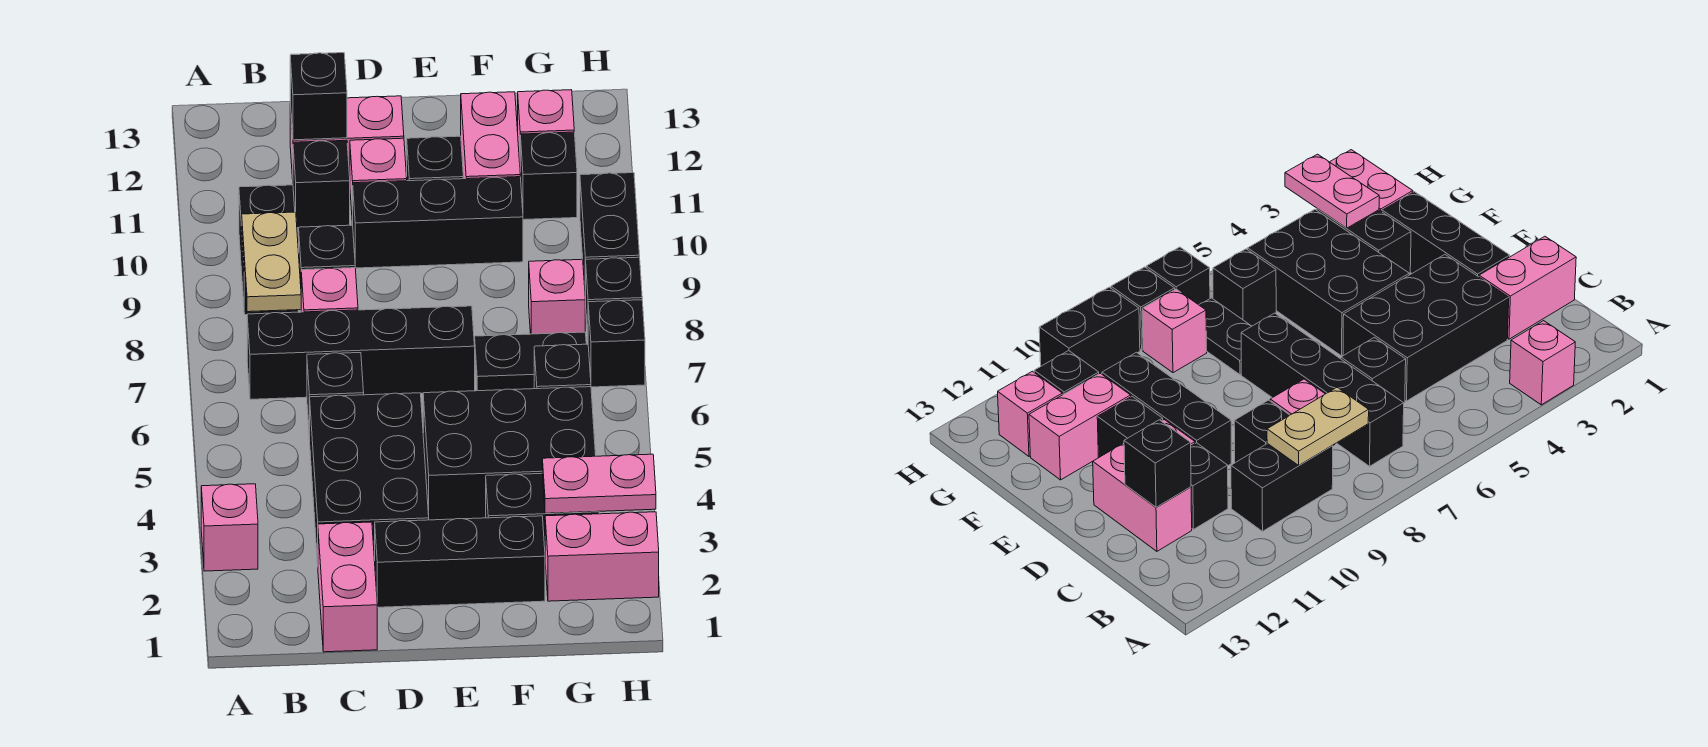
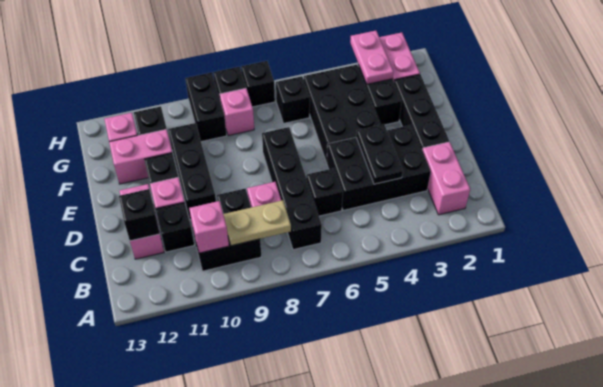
pink 1x1 brick [201,484,258,571] -> pink 1x1 brick moved to [189,201,229,253]
pink 1x2 brick [318,522,377,652] -> pink 1x2 brick turned to [422,142,470,215]
black 1x2 plate [475,332,586,391] -> black 1x2 plate moved to [356,124,403,184]
black 1x2 brick [580,173,640,302] -> black 1x2 brick turned to [185,72,227,142]

